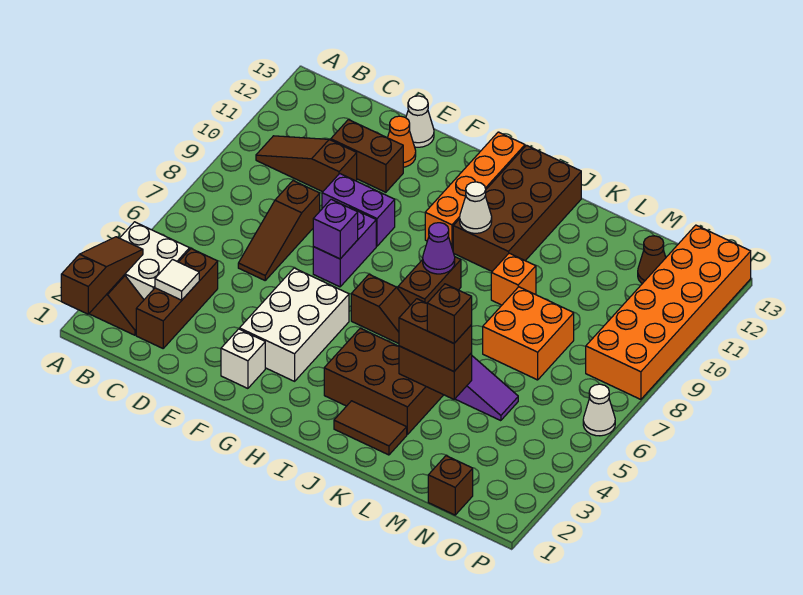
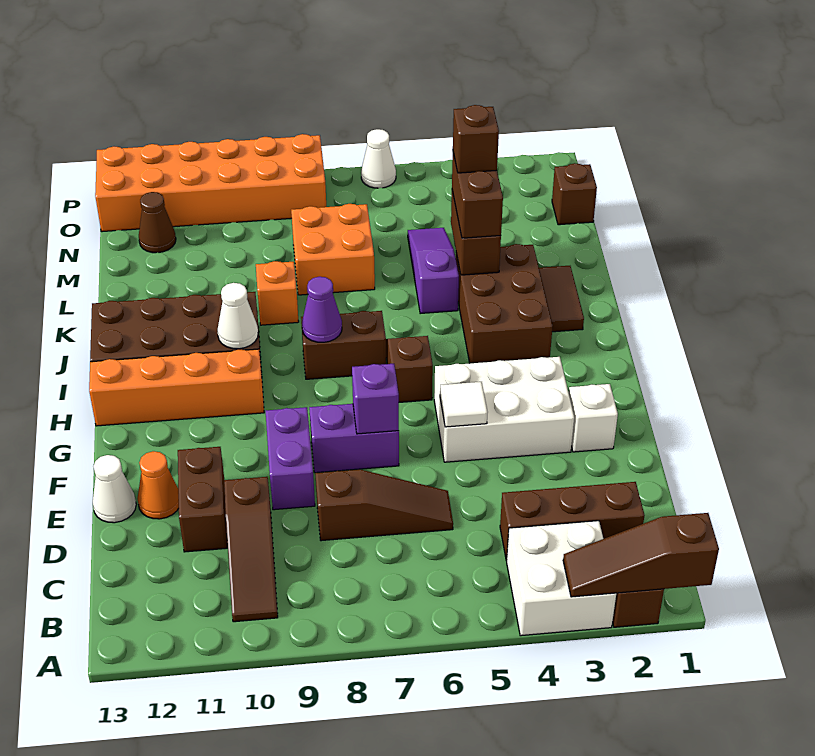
white 1x1 tile [155,260,199,300] -> white 1x1 tile moved to [440,382,488,427]

